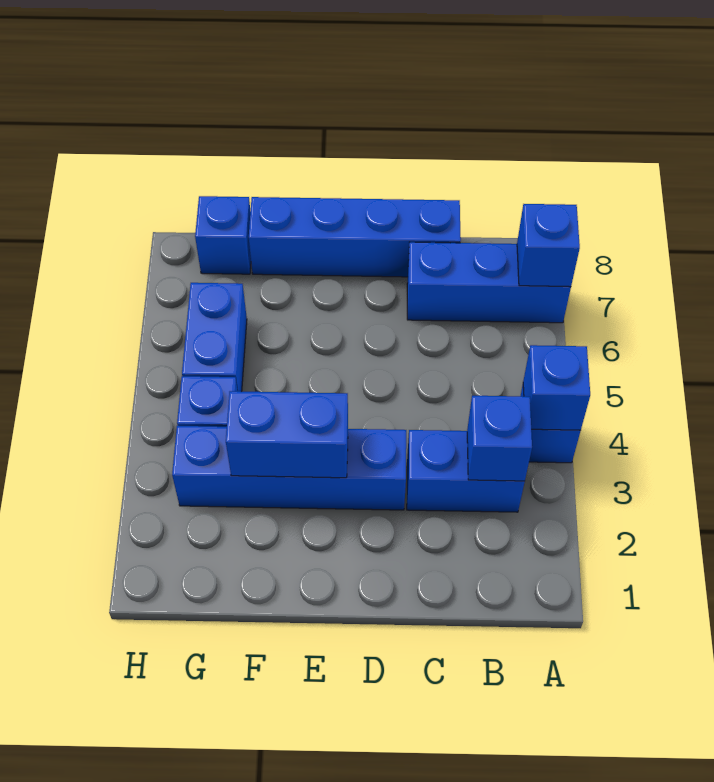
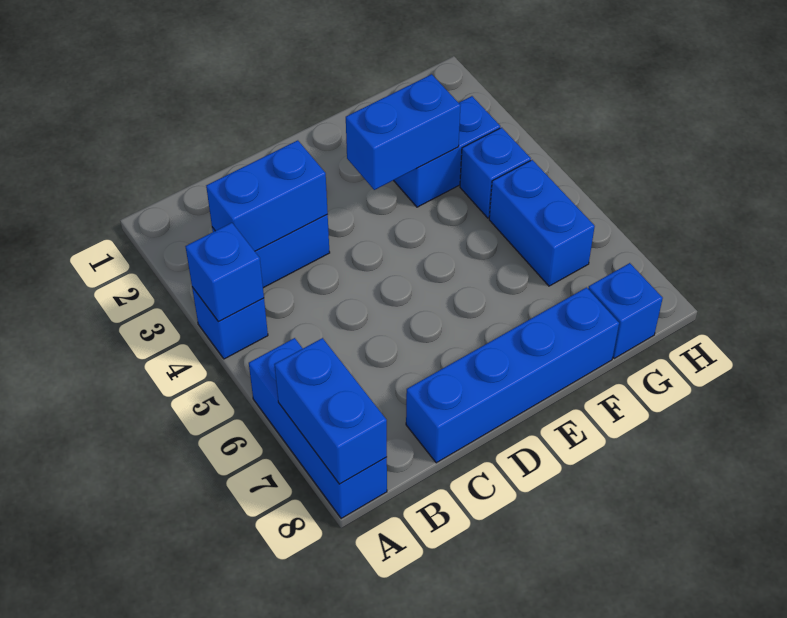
blue 1x3 brick [407,242,571,323] -> blue 1x3 brick turned to [249,338,387,519]
blue 1x1 brick [517,204,580,287] -> blue 1x2 brick [275,338,387,484]
blue 1x1 brick [467,396,532,481] -> blue 1x2 brick [206,140,328,251]
blue 1x4 brick [172,426,406,510] -> blue 1x2 brick [394,96,500,207]

